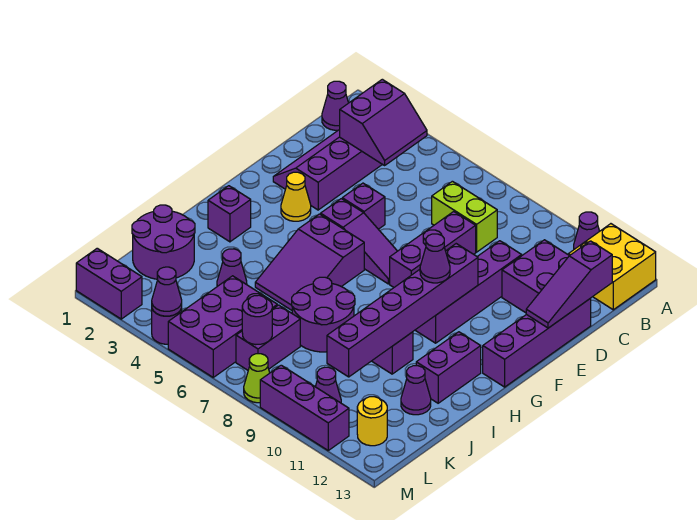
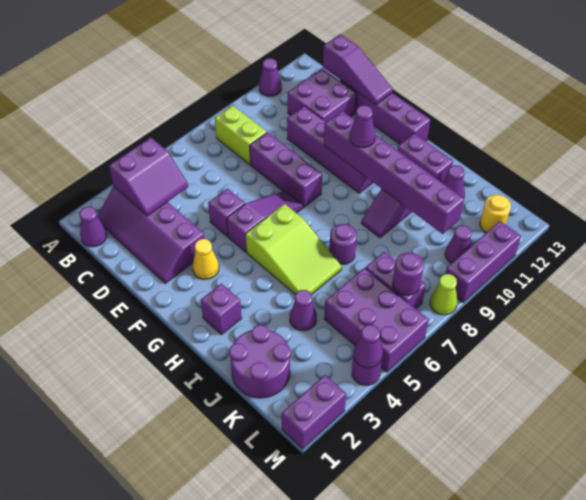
yellow 2x2 brick [568,224,656,310] -> none
purple 2x2 slope [340,79,427,165] -> purple 2x2 slope turned to [109,137,188,216]
lime 1x2 brick [432,181,497,252] -> lime 1x2 brick turned to [215,105,267,164]
purple 2x3 slope [255,214,364,310] -> lime 2x3 slope [245,204,342,294]
purple 2x2 round brick [292,277,355,352] -> purple 1x1 round brick [329,224,357,264]

